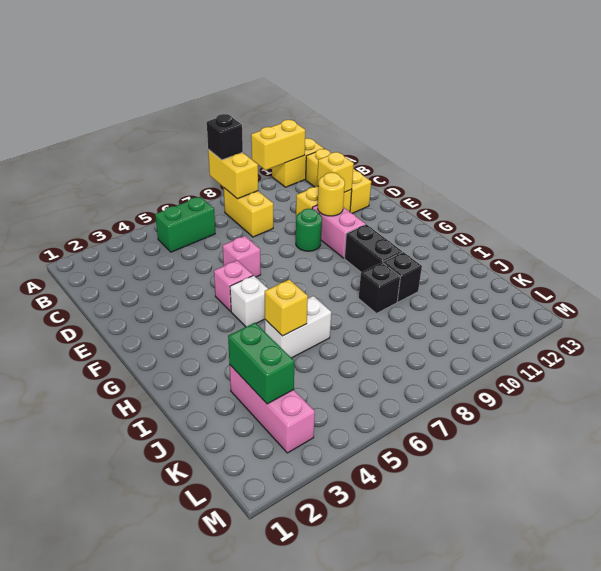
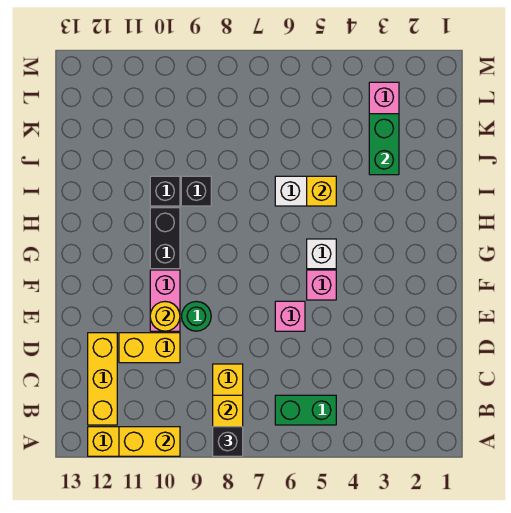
yellow 1x1 brick [317,152,354,192] -> none

